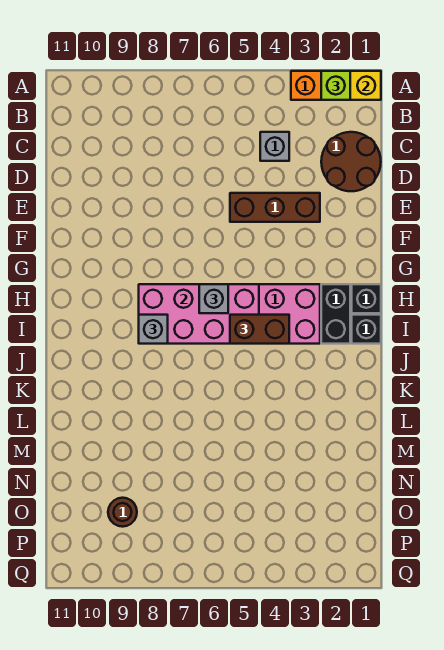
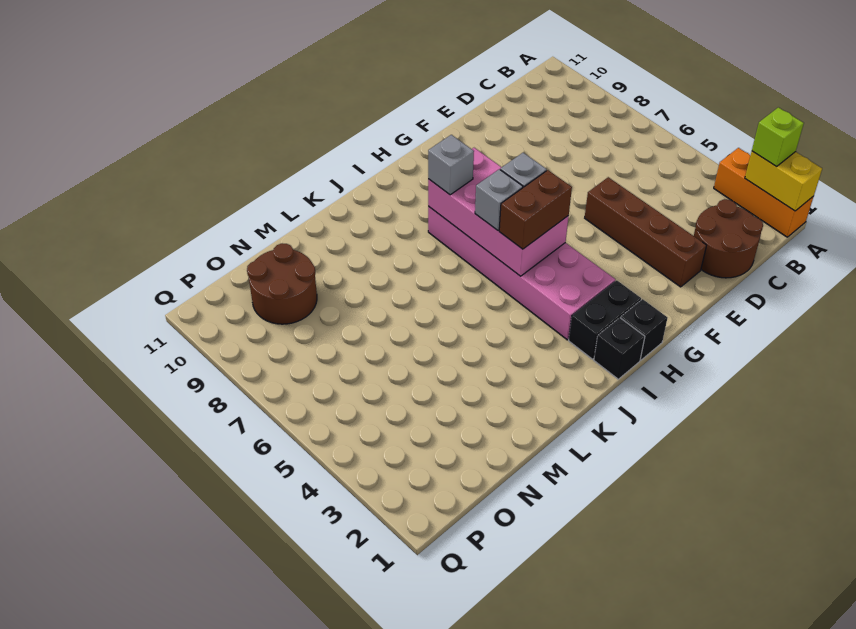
grey 1x1 brick [260,132,289,161] -> grey 1x1 brick moved to [475,169,523,231]
brown 1x3 brick [230,193,320,222] -> brown 1x4 brick [585,177,706,287]
brown 1x2 brick [230,315,289,344] -> brown 1x2 brick turned to [499,170,572,249]
brown 1x1 round brick [108,498,137,527] -> brown 2x2 round brick [247,243,317,324]

